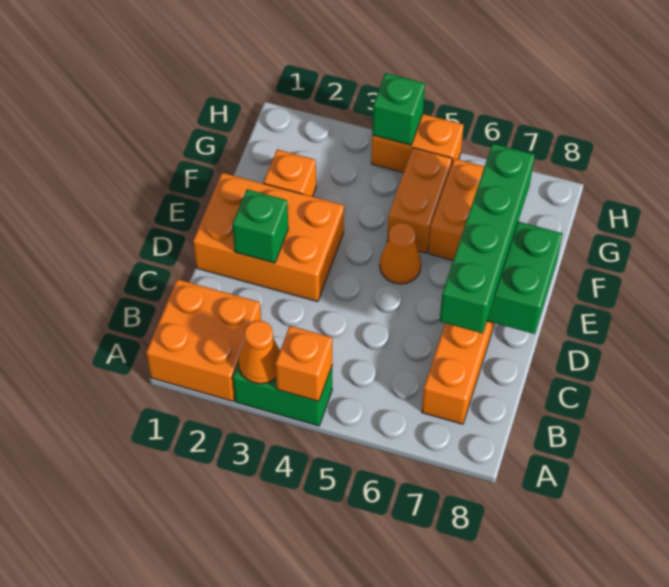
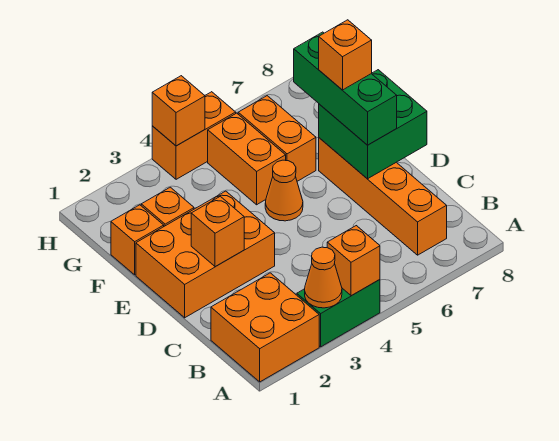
green 1x4 brick [439,144,535,333] -> green 1x3 brick [294,32,397,145]
green 1x1 brick [232,189,288,263] -> orange 1x1 brick [191,196,244,267]
none -> orange 1x1 brick [319,20,372,90]
none -> orange 1x1 brick [111,205,164,275]
green 1x1 brick [372,73,425,145] -> orange 1x1 brick [152,76,205,146]

